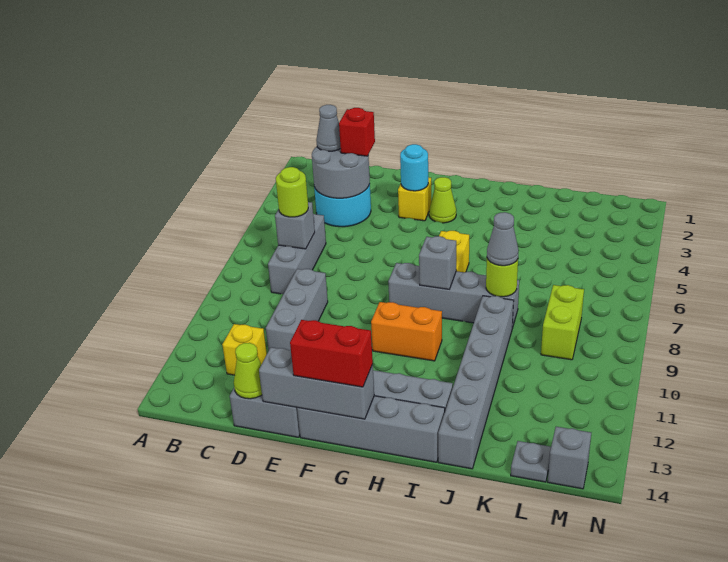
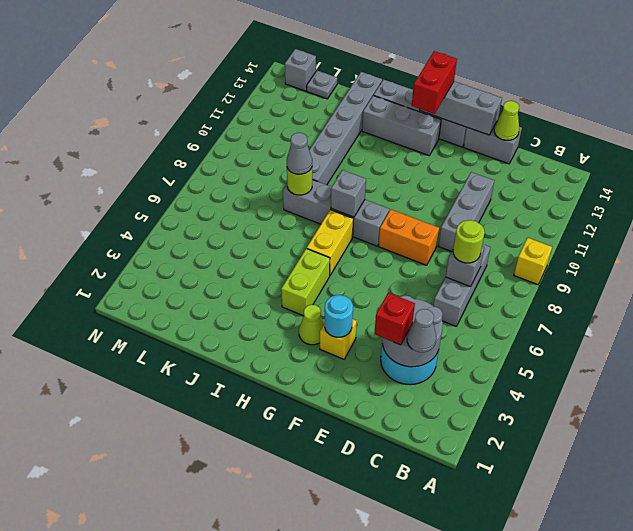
yellow 1x1 brick [222,324,267,375] -> yellow 1x1 brick moved to [514,238,552,285]
red 1x2 brick [290,320,373,387] -> red 1x2 brick turned to [412,51,457,114]
orange 1x2 brick [371,302,442,361] -> orange 1x2 brick moved to [379,209,439,265]
lime 1x2 brick [541,285,584,360] -> lime 1x2 brick moved to [281,248,330,316]

